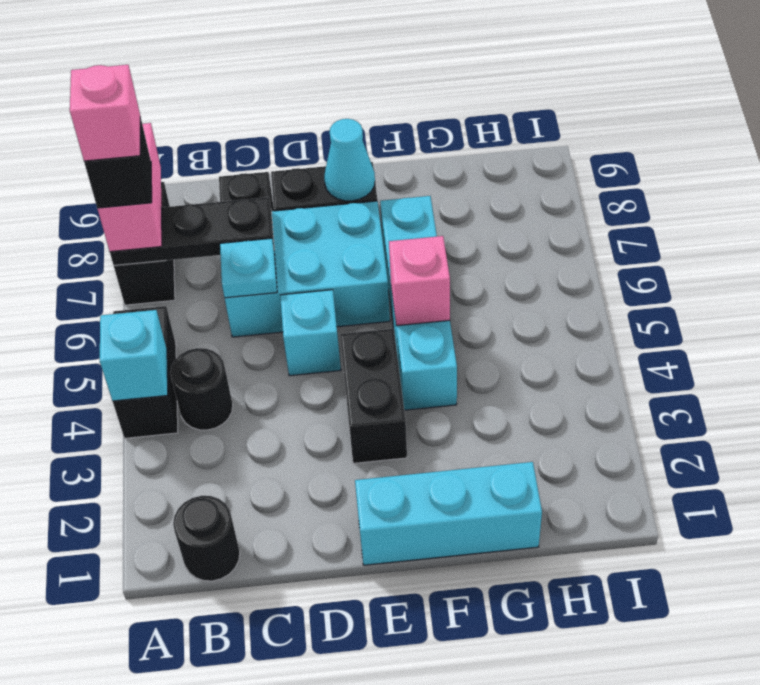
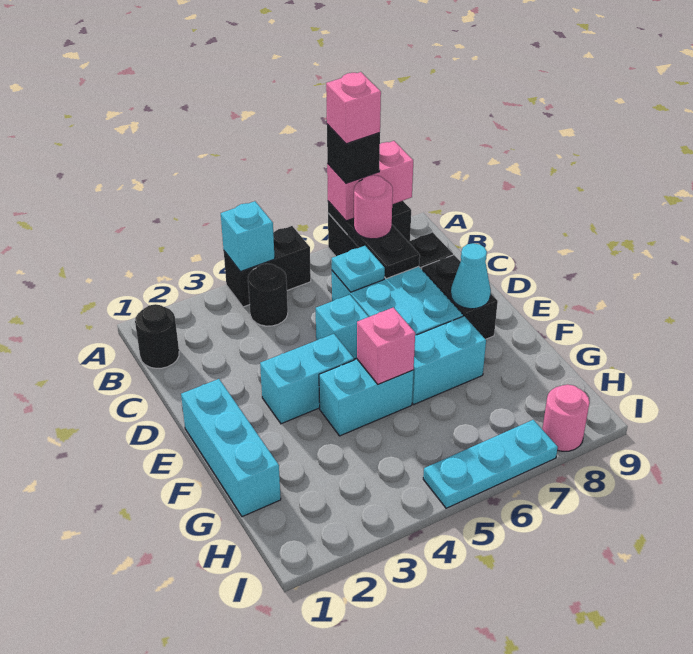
none -> pink 1x1 round brick [354,175,393,239]
black 1x2 brick [340,329,407,463] -> cyan 1x2 brick [260,334,354,424]
none -> cyan 1x3 plate [423,420,558,508]
none -> pink 1x1 round brick [542,385,590,451]

